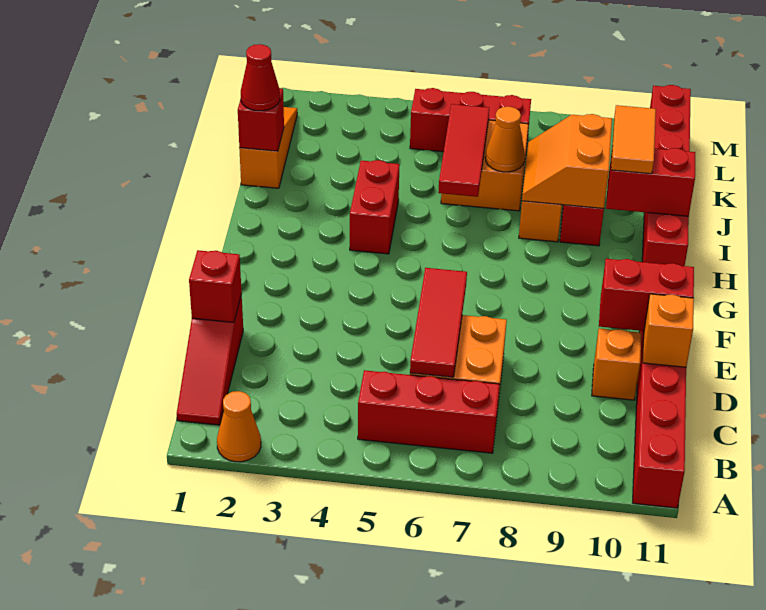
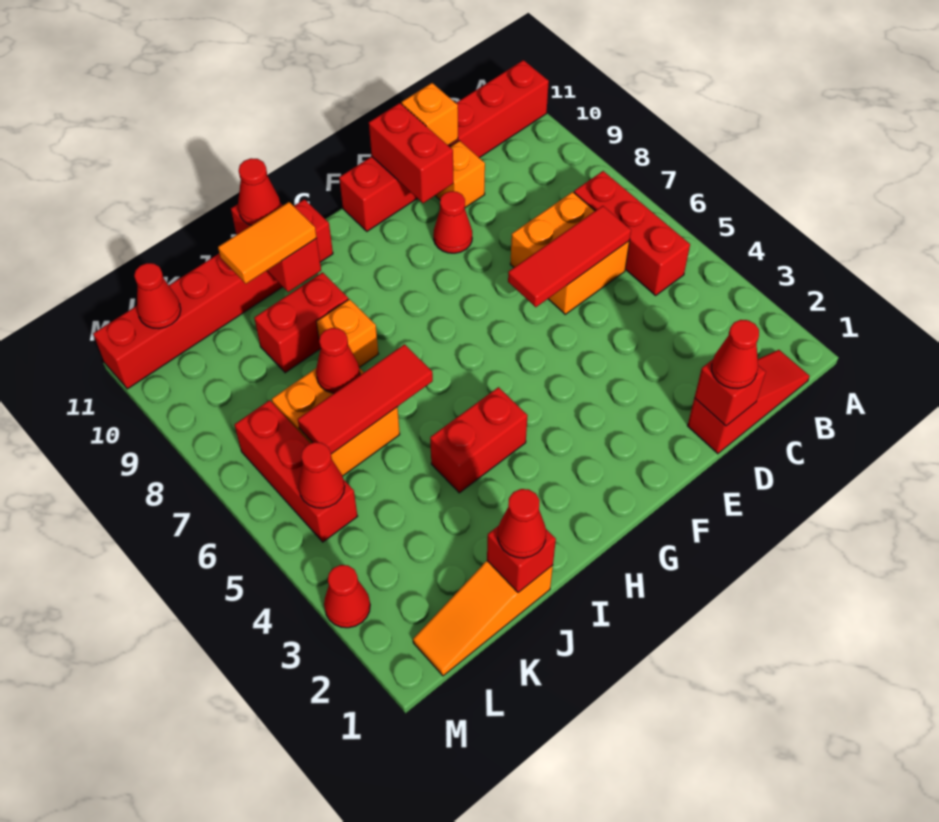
orange 1x1 cone [217,391,261,462] -> none
none -> red 1x1 cone [712,320,759,388]
none -> red 1x1 cone [433,191,472,253]
orange 2x2 slope [522,114,612,208] -> none
none -> red 1x1 cone [238,158,281,225]
orange 1x1 cone [485,107,525,172] -> red 1x1 cone [316,328,360,393]
none -> red 1x1 cone [298,442,345,508]
none -> red 1x1 cone [134,263,181,329]
none -> red 1x1 cone [324,565,370,628]

